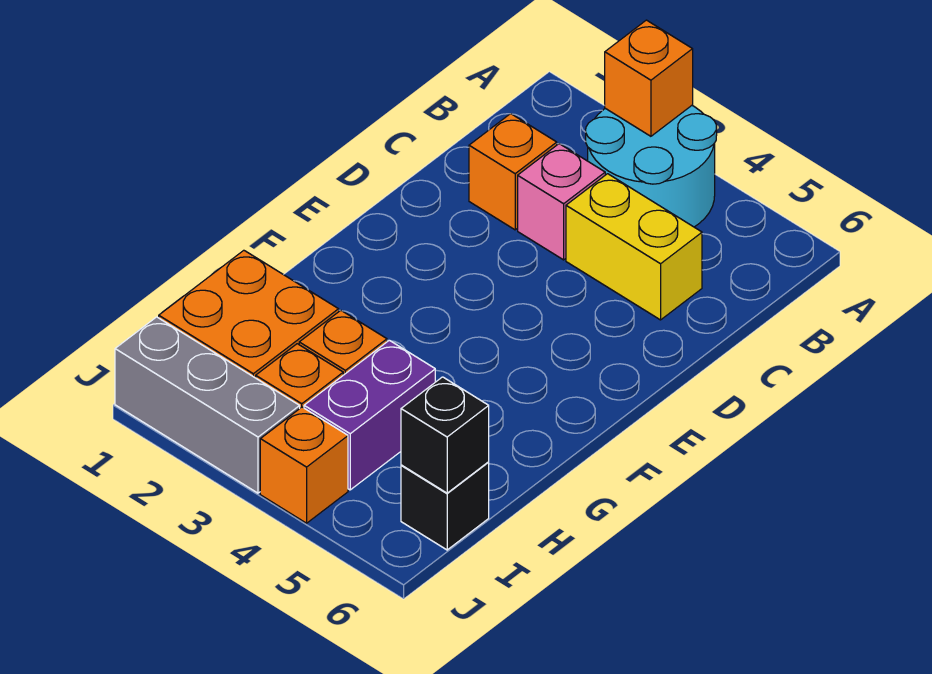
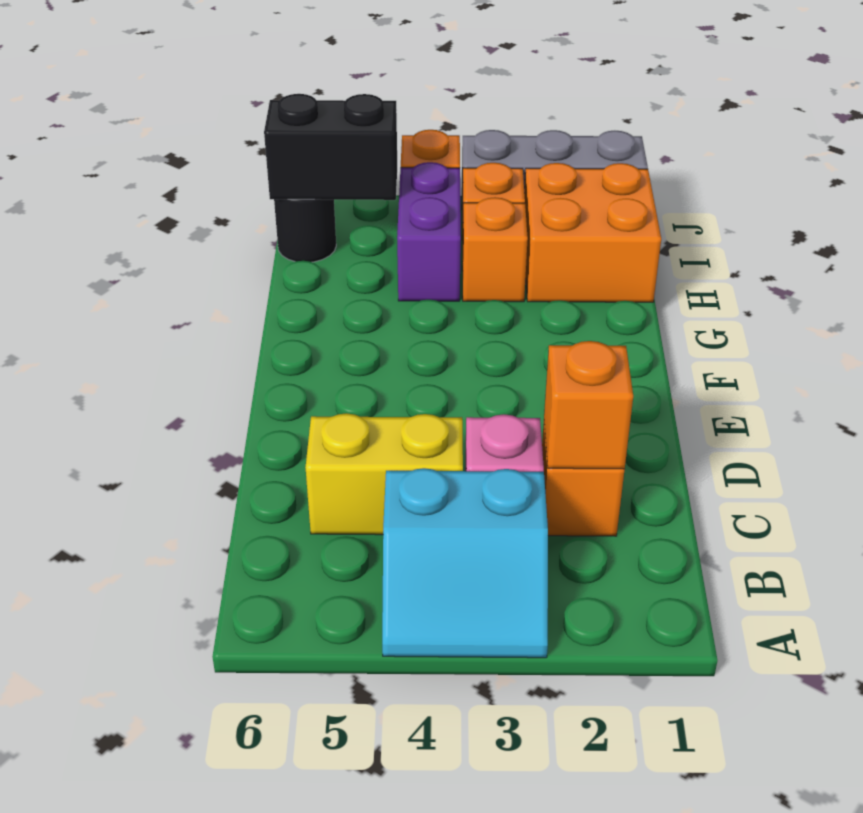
cyan 2x2 round brick [586,106,717,227] -> cyan 2x2 slope [382,468,548,658]
orange 1x1 brick [605,20,693,136] -> orange 1x1 brick moved to [544,341,633,469]
black 1x1 brick [401,462,489,550] -> black 1x1 round brick [274,199,336,262]
black 1x1 brick [401,377,489,493] -> black 1x2 brick [264,94,397,200]

